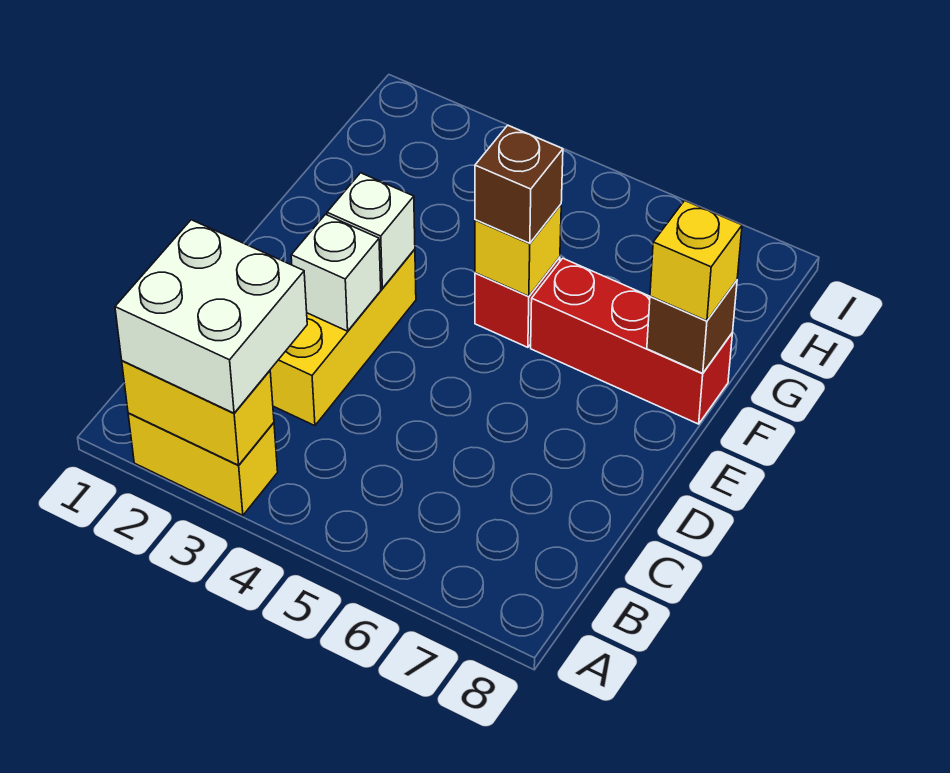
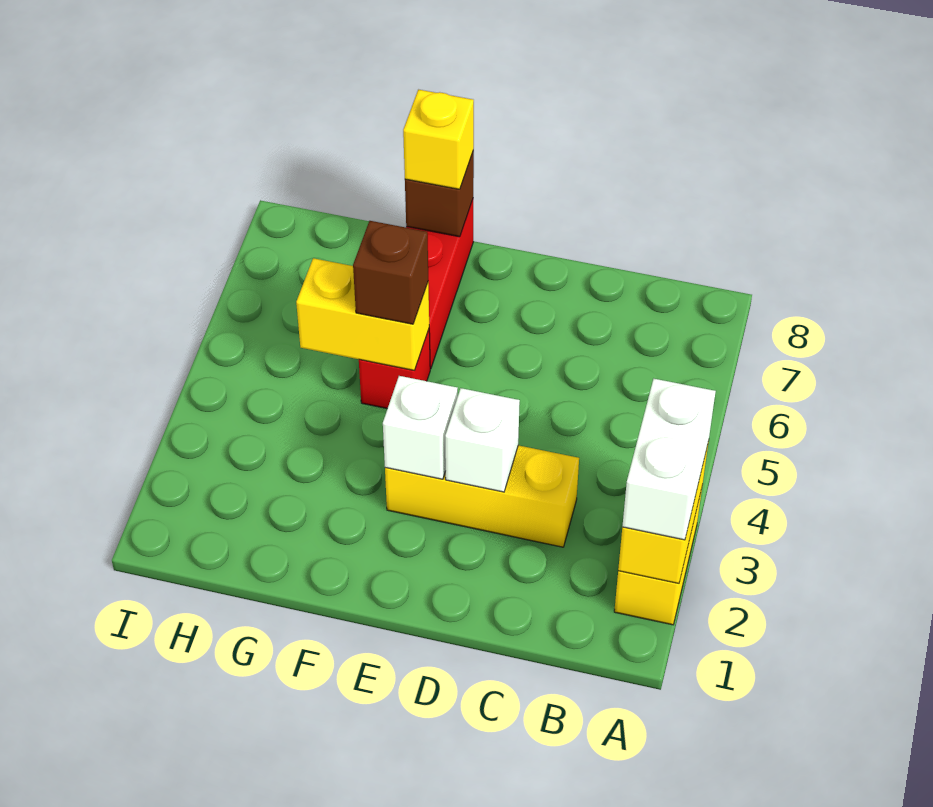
white 2x2 brick [115,220,307,413] -> white 1x2 brick [622,379,716,540]
yellow 1x1 brick [475,204,561,296] -> yellow 1x2 brick [296,258,429,370]

